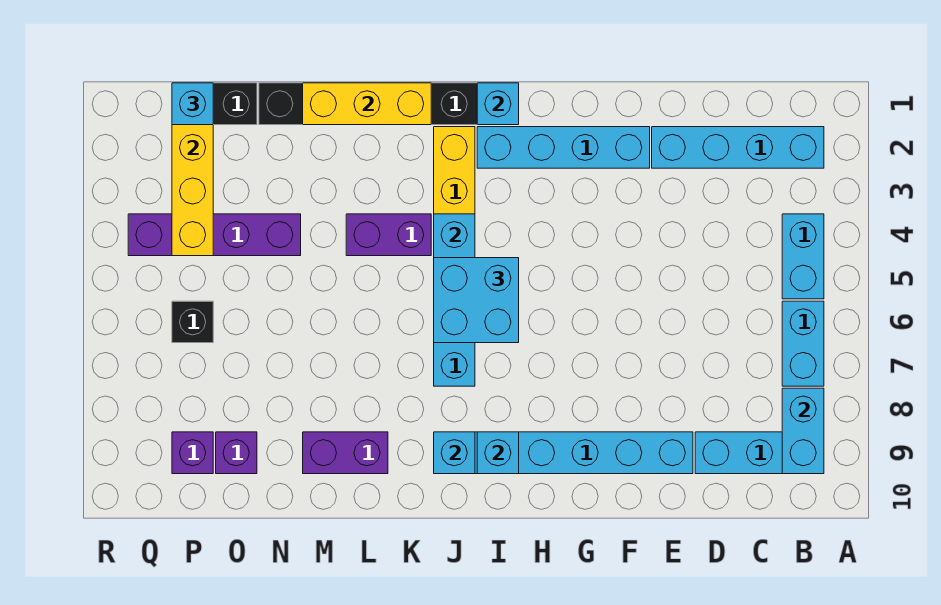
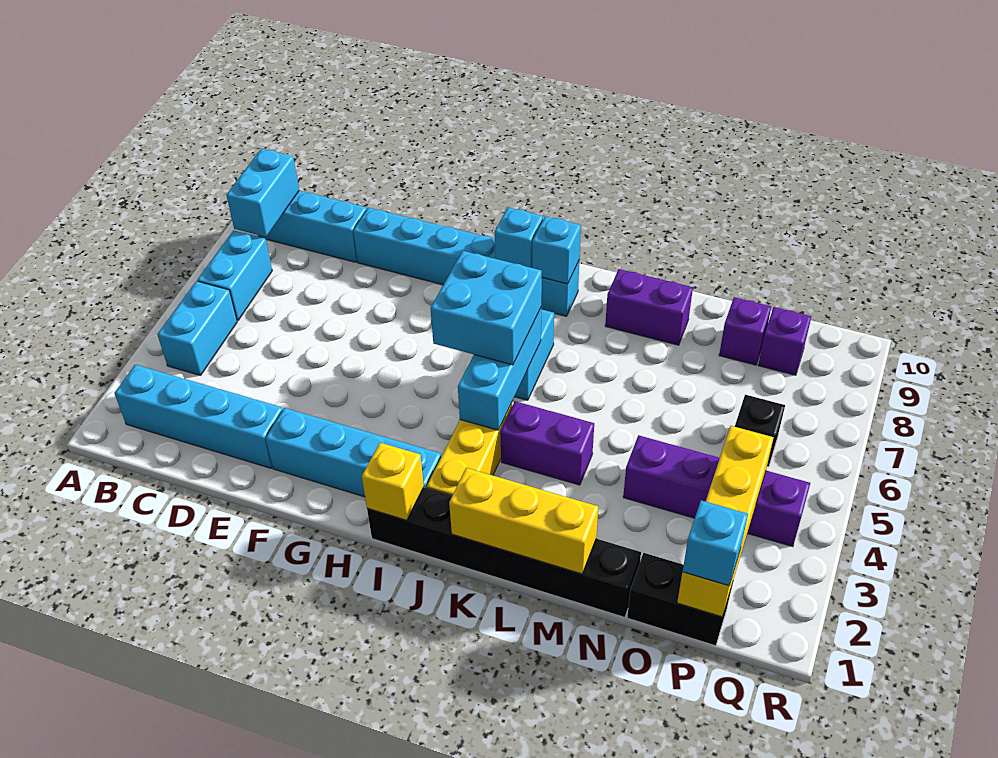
cyan 1x1 brick [477,83,519,125] -> yellow 1x1 brick [362,443,424,520]

